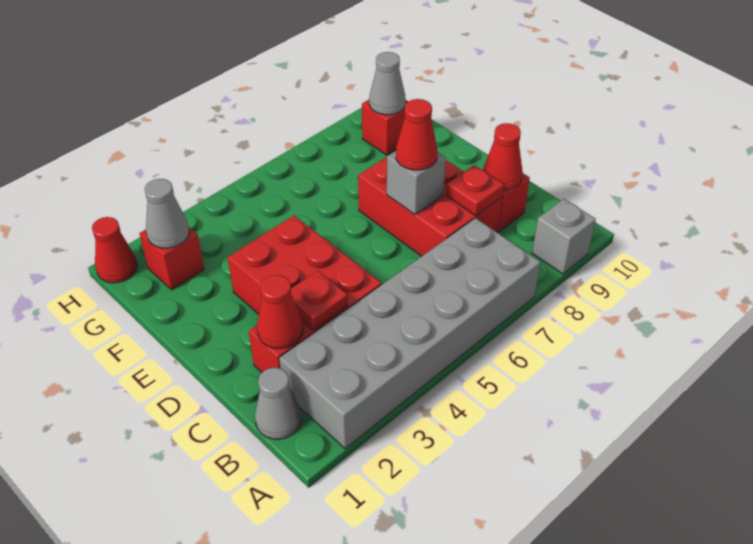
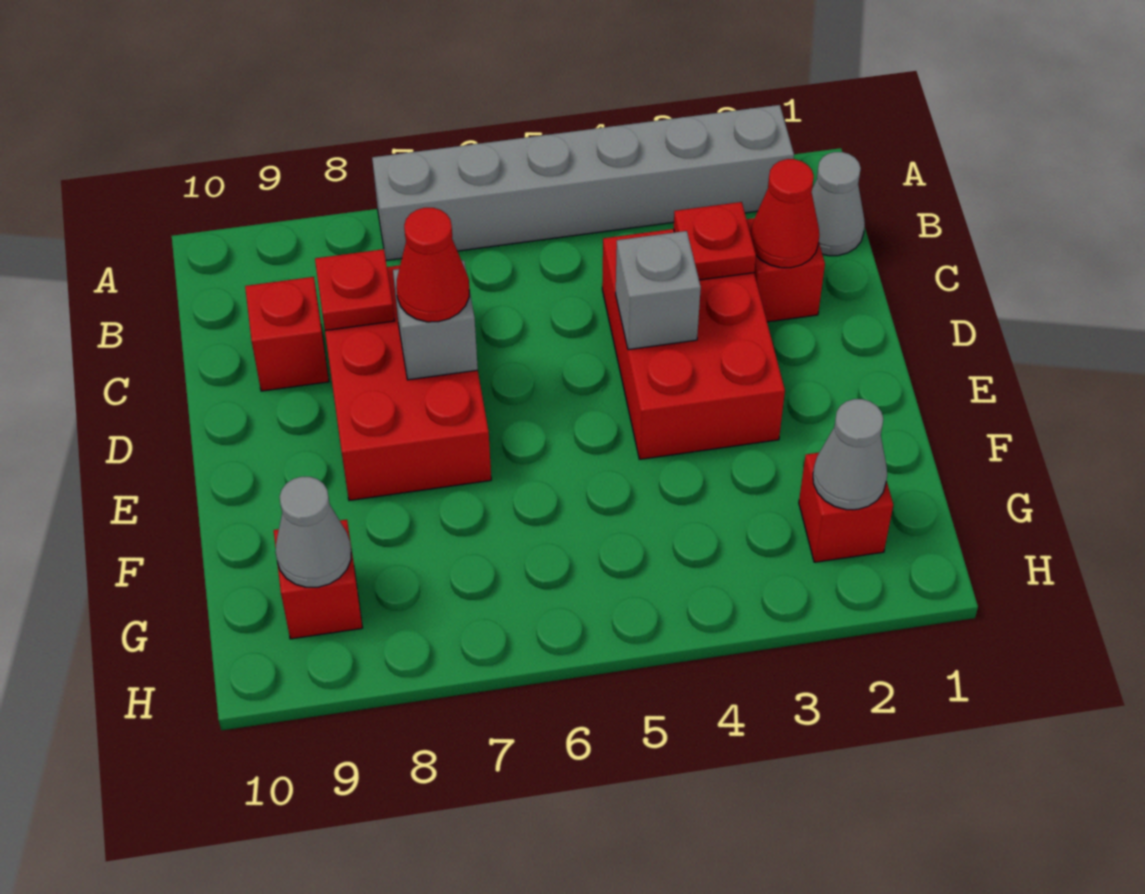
grey 2x6 brick [279,218,541,449] -> grey 1x6 brick [372,105,794,261]
grey 1x1 brick [532,199,596,274] -> grey 1x1 brick moved to [616,231,701,350]
red 1x1 cone [483,123,523,190] -> none
red 1x1 cone [92,217,137,283] -> none

